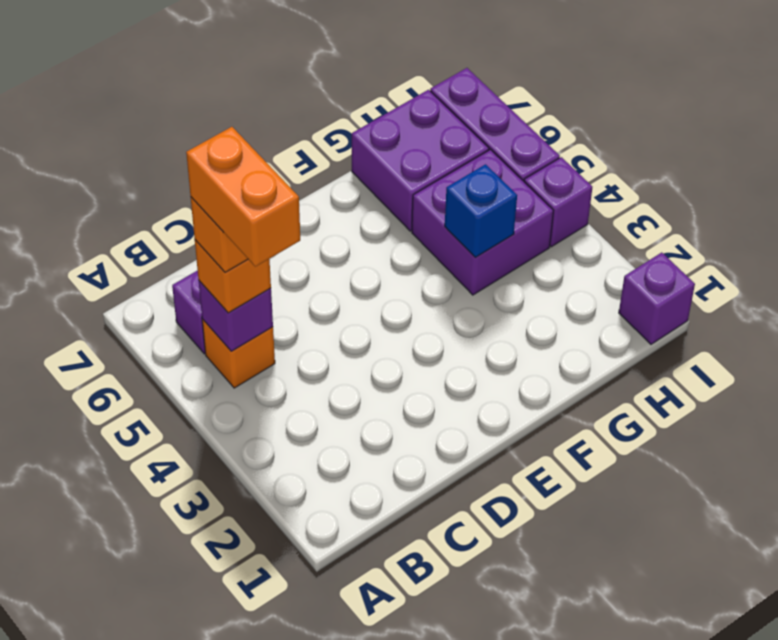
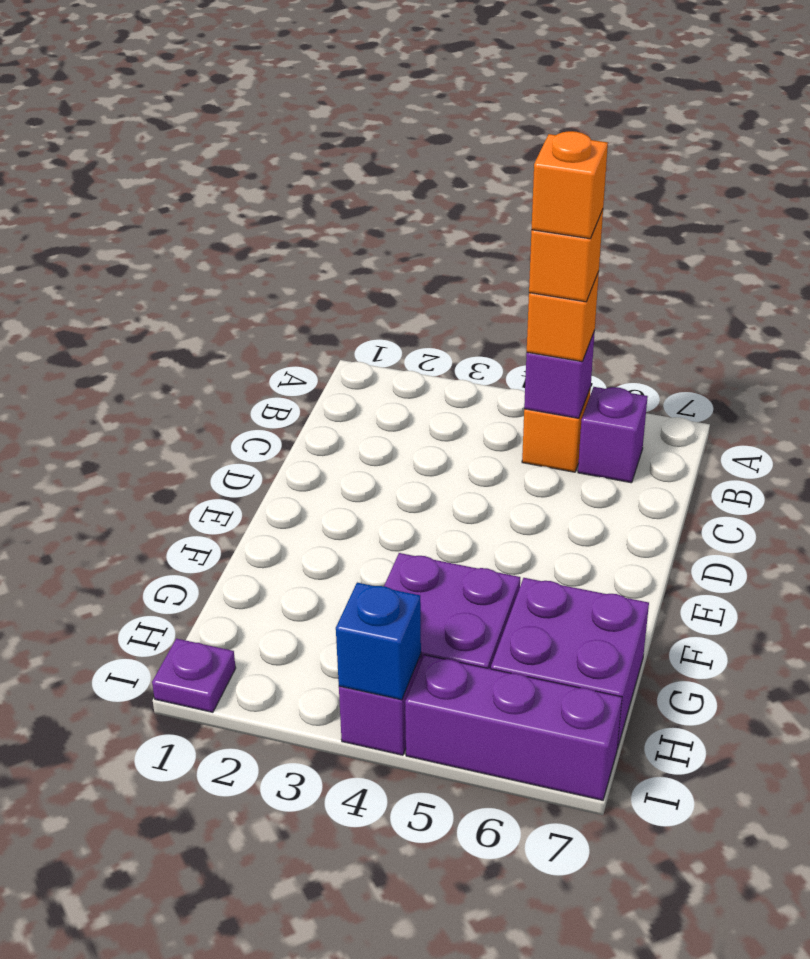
orange 1x2 brick [186,127,300,267] -> orange 1x1 brick [532,131,608,239]
blue 1x1 brick [445,164,517,258] -> blue 1x1 brick moved to [336,583,421,700]
purple 1x1 brick [619,252,695,344] -> purple 1x1 plate [152,639,236,712]

